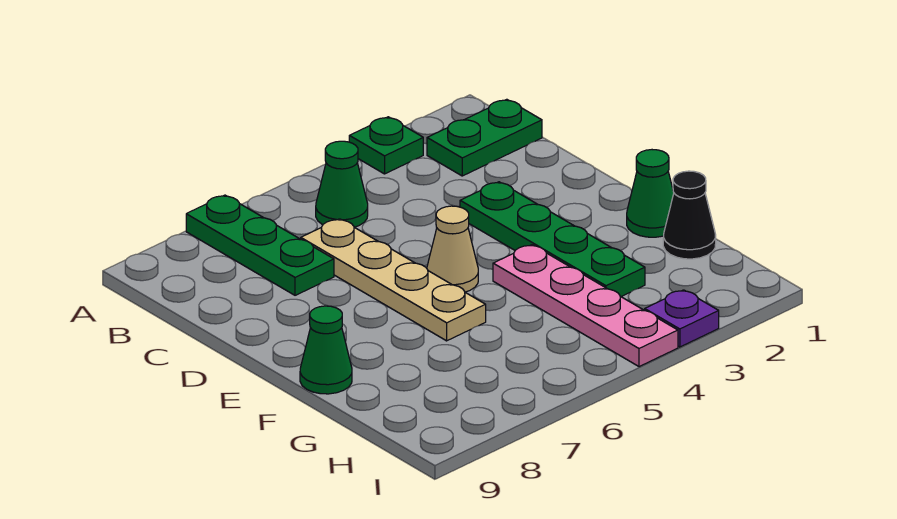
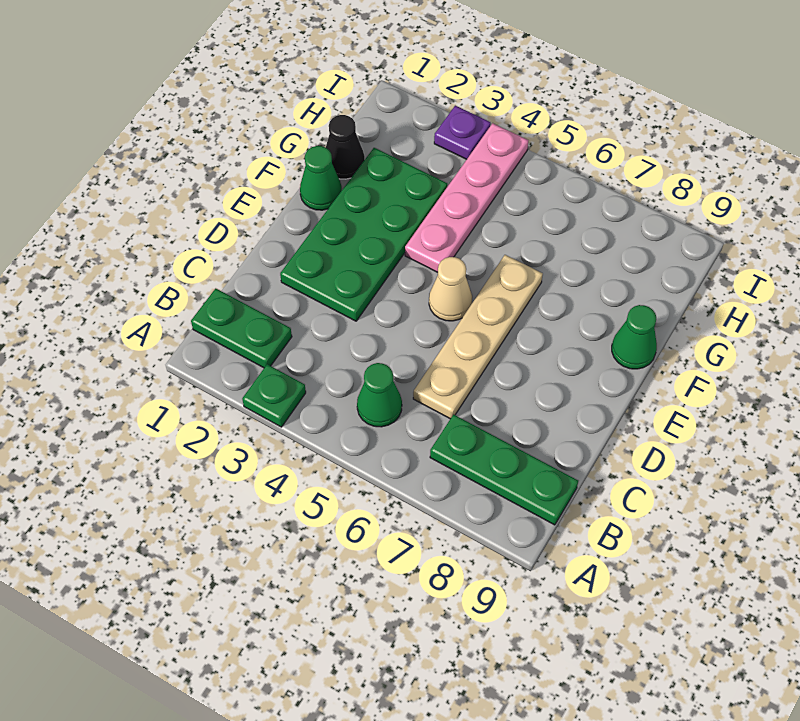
green 1x3 plate [186,195,334,295] -> green 1x3 plate turned to [430,415,578,525]
green 1x4 plate [460,182,645,297] -> green 2x4 plate [280,148,447,321]

